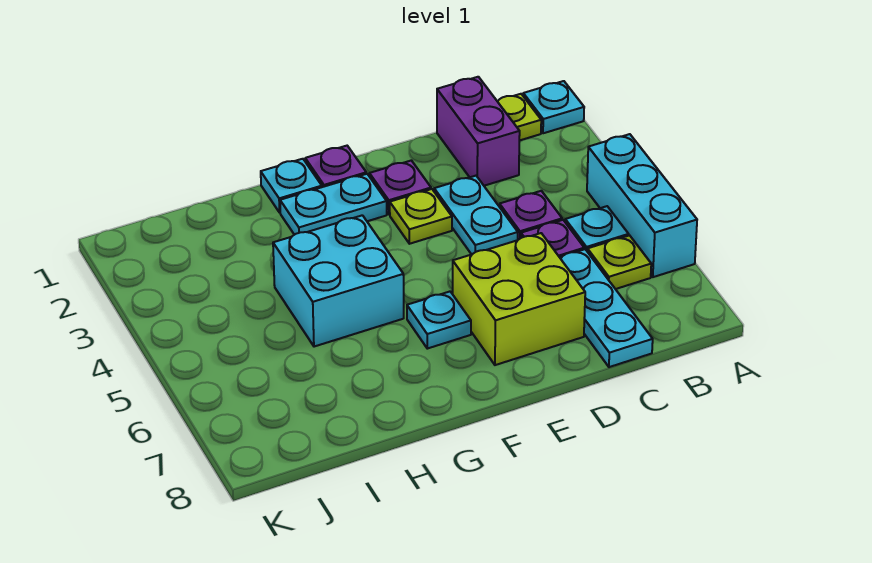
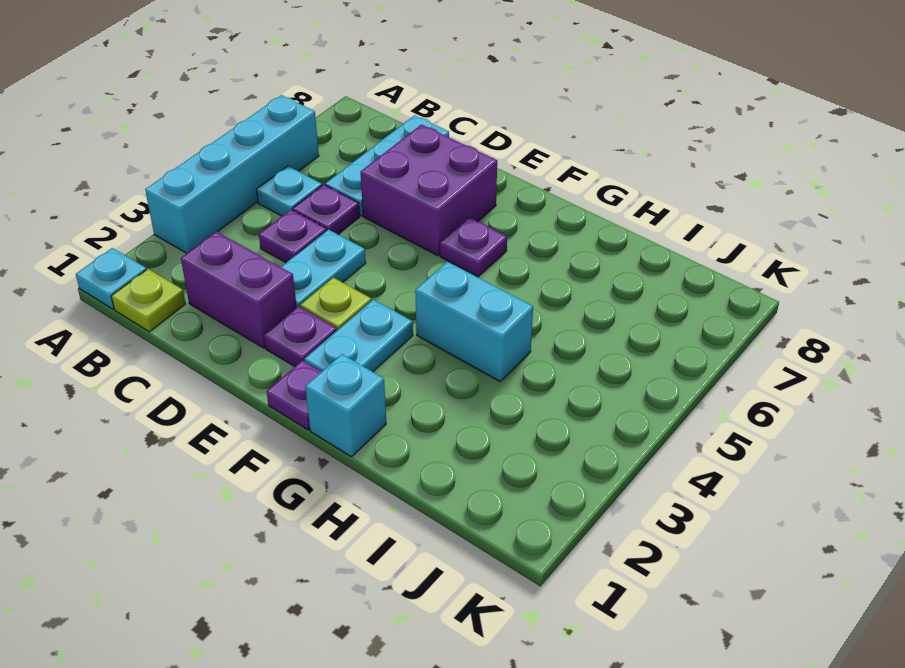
cyan 1x3 brick [587,134,697,277] -> cyan 1x4 brick [145,95,319,253]
lime 1x1 plate [587,235,651,289] -> none
purple 1x2 brick [437,77,520,186] -> purple 1x2 brick turned to [181,231,297,348]
lime 2x2 brick [453,233,585,365] -> purple 2x2 brick [360,125,497,256]
cyan 1x2 plate [280,174,387,235] -> cyan 1x2 plate turned to [304,300,413,372]
cyan 1x1 plate [407,292,471,349] -> purple 1x1 plate [440,218,507,276]
cyan 1x1 plate [261,159,322,213] -> cyan 1x1 brick [305,354,386,457]
cyan 2x2 brick [273,215,404,347] -> cyan 1x2 brick [415,262,533,381]

